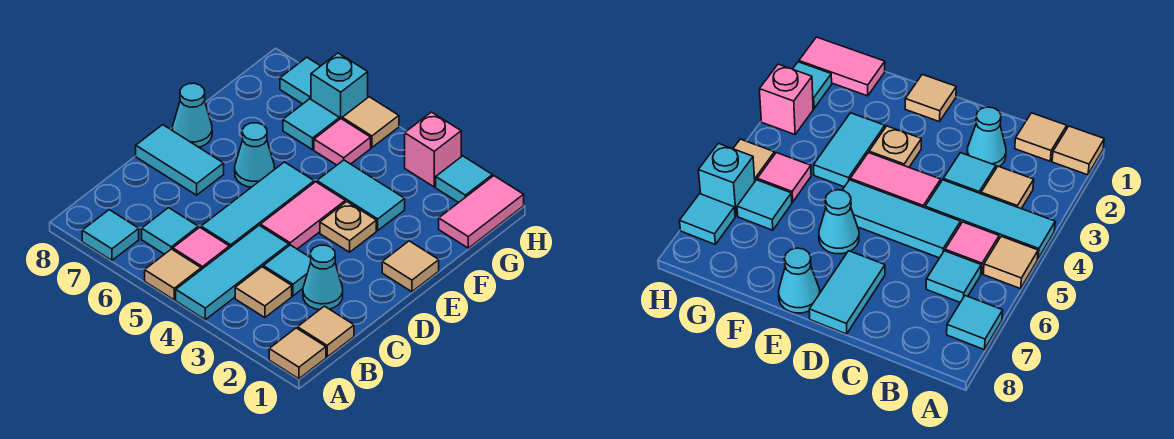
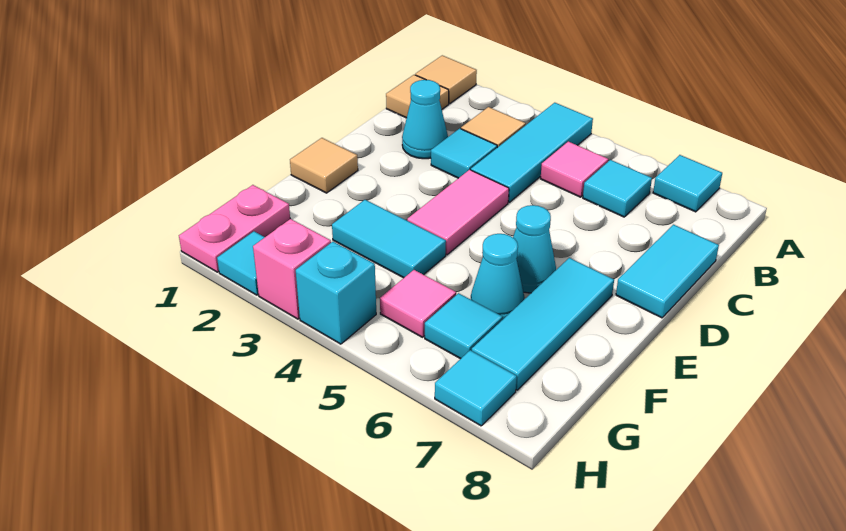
tan 1x1 tile [145,249,201,300] -> none
cyan 1x3 tile [201,162,314,248] -> cyan 1x3 tile moved to [472,258,614,390]
cyan 1x2 tile [136,125,224,195] -> cyan 1x2 tile turned to [616,225,719,318]
tan 1x1 plate [320,202,376,252] -> none
cyan 1x1 cone [172,83,212,147] -> cyan 1x1 cone moved to [471,234,525,320]
pink 1x2 tile [439,176,524,248] -> pink 1x2 plate [179,185,290,272]
tan 1x1 tile [342,97,399,148] -> none
cyan 1x1 brick [311,53,368,119] -> cyan 1x1 brick moved to [296,242,376,344]

